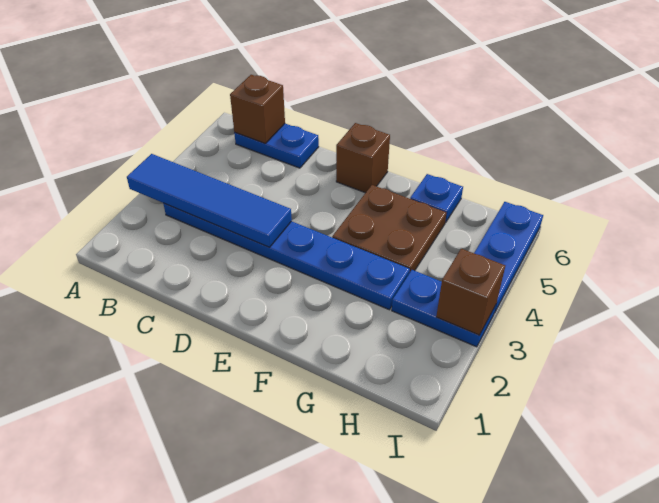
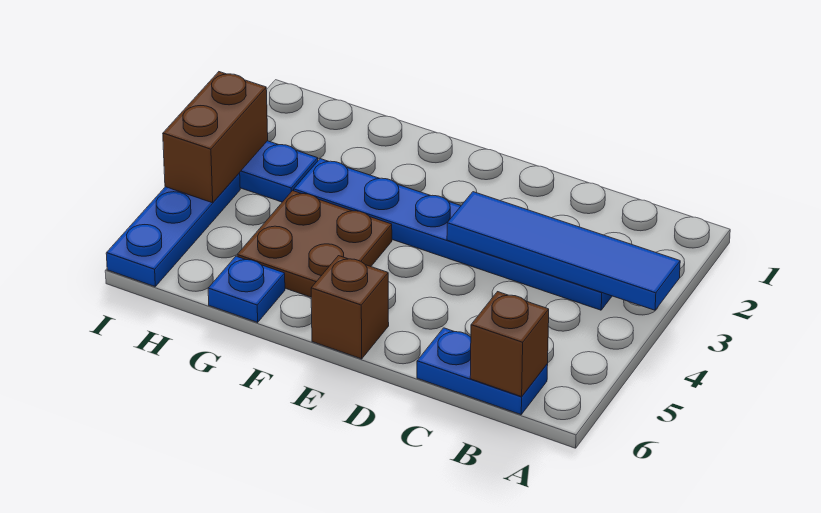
brown 1x1 brick [436,248,505,335] -> brown 1x2 brick [163,72,268,203]

